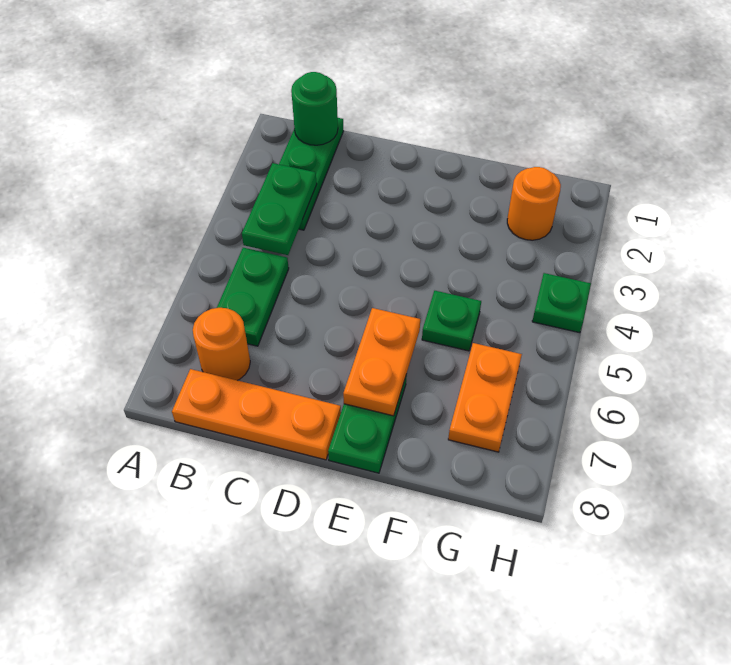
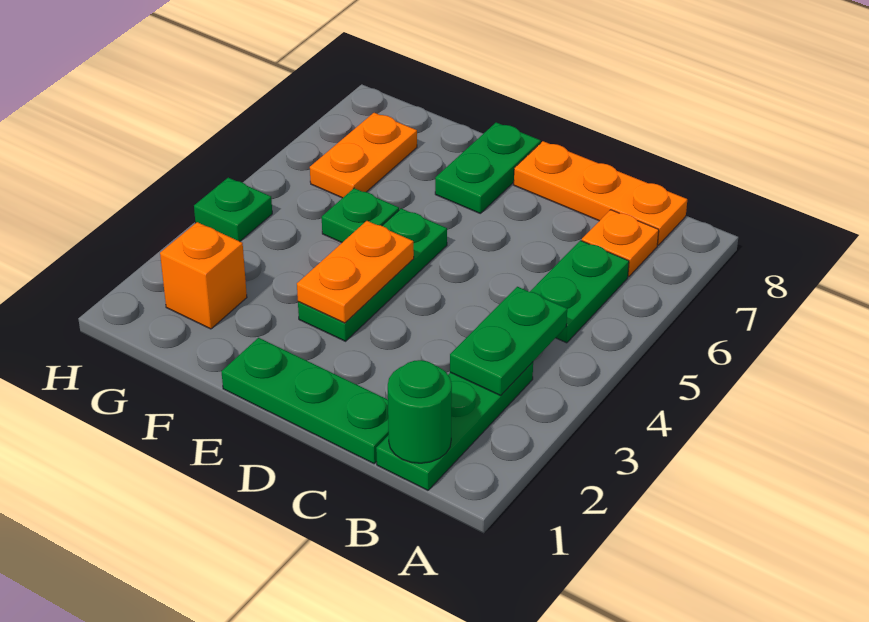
orange 1x1 round brick [193,308,250,380] -> orange 1x1 plate [582,210,659,277]
none -> green 1x3 plate [221,338,389,464]
none -> green 1x3 plate [298,208,447,341]
orange 1x2 plate [343,308,420,416] -> orange 1x2 plate moved to [297,221,414,323]
orange 1x1 round brick [507,167,561,240] -> orange 1x1 brick [160,222,247,329]

